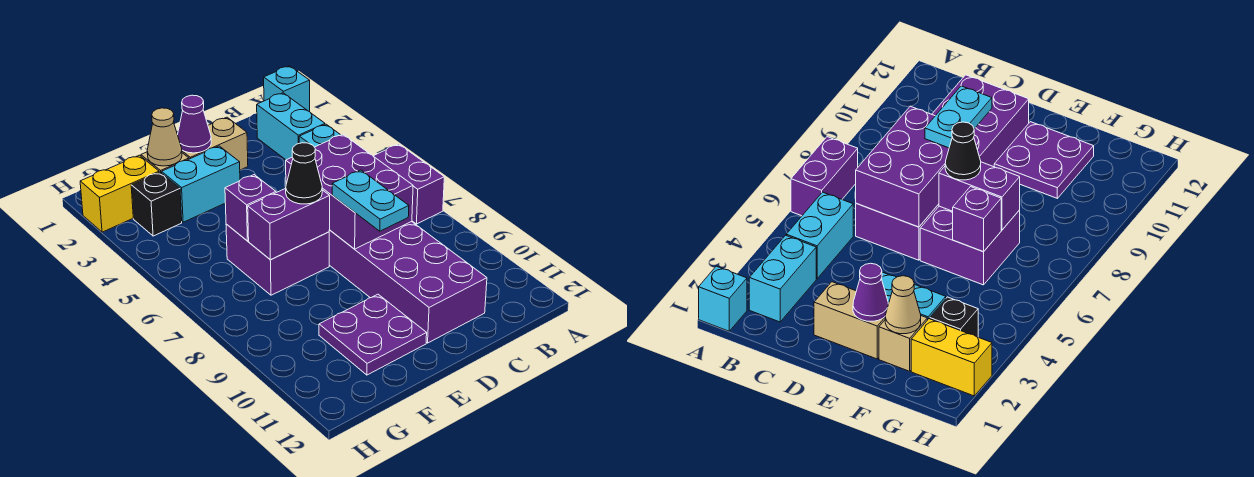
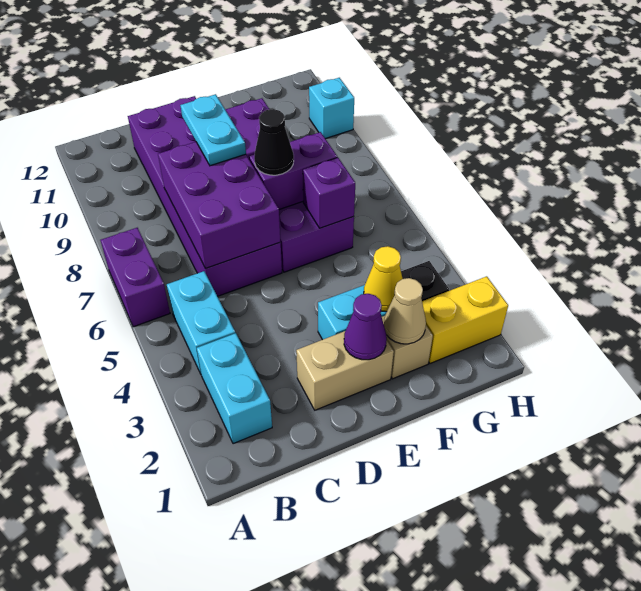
cyan 1x1 brick [264,66,310,112] -> cyan 1x1 brick moved to [309,78,354,139]
none -> yellow 1x1 cone [364,246,403,312]

